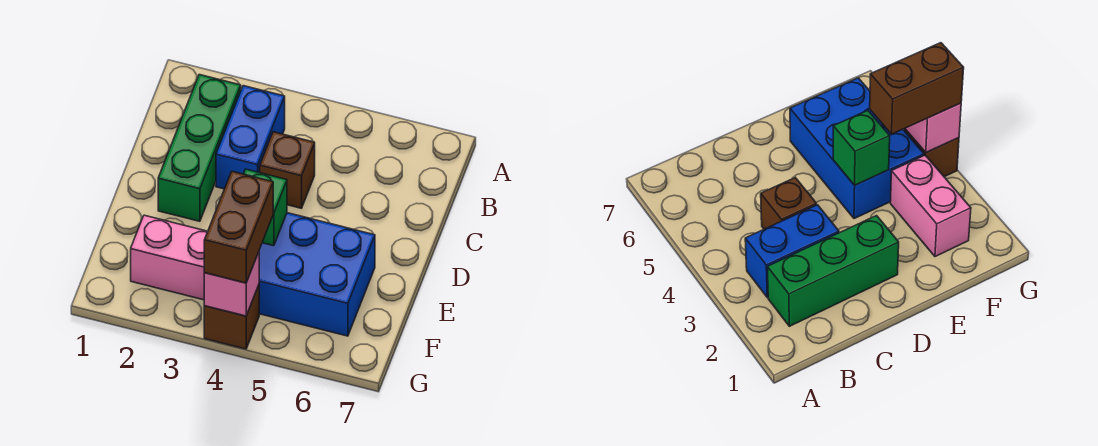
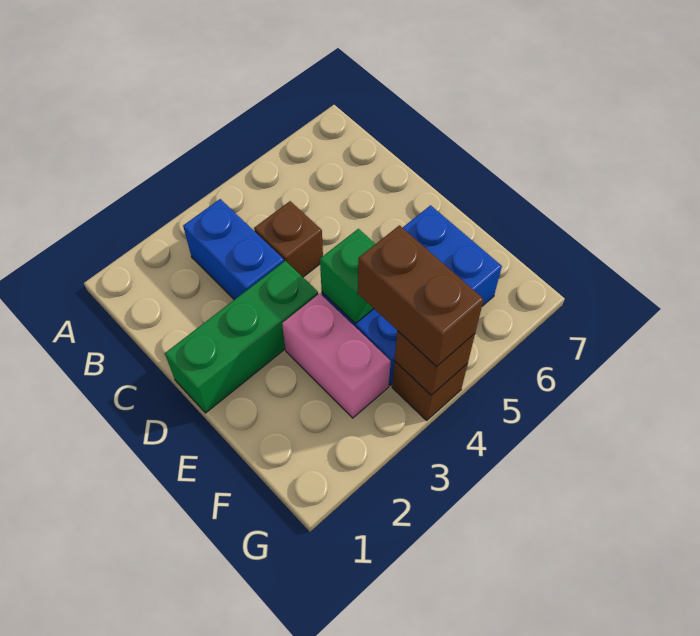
green 1x3 brick [158,75,241,221] -> green 1x3 brick turned to [165,261,318,413]
pink 1x2 brick [131,215,208,300] -> pink 1x2 brick turned to [282,293,391,418]
pink 1x1 brick [204,252,259,316] -> brown 1x1 brick [395,331,475,395]

